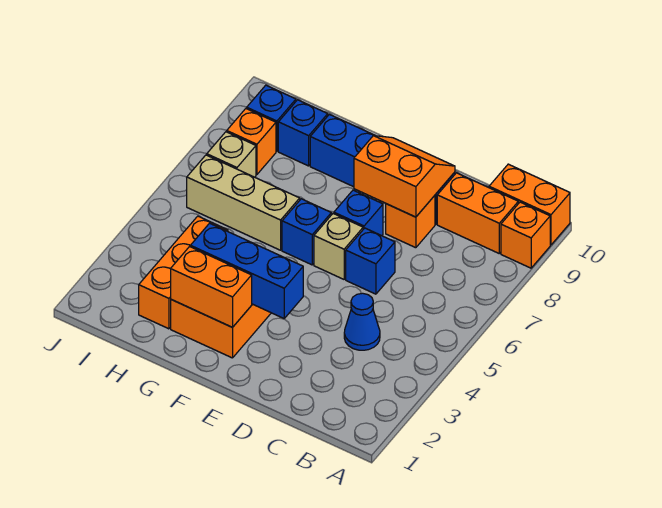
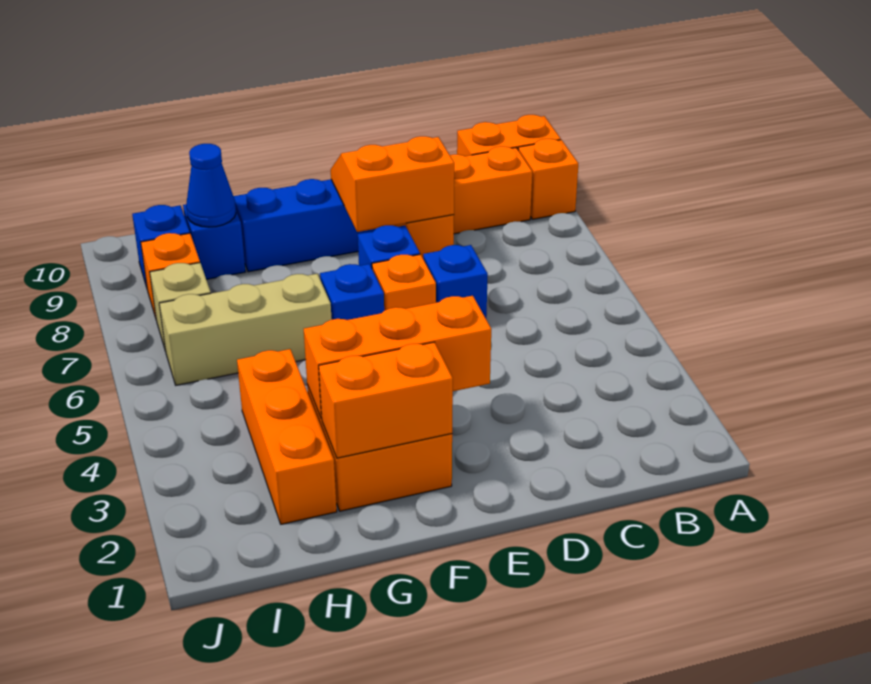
blue 1x1 cone [344,293,380,350] -> blue 1x1 cone moved to [186,144,236,227]
blue 1x3 brick [190,223,303,318] -> orange 1x3 brick [304,296,491,419]
tan 1x1 brick [314,214,363,279] -> orange 1x1 brick [372,254,436,311]

